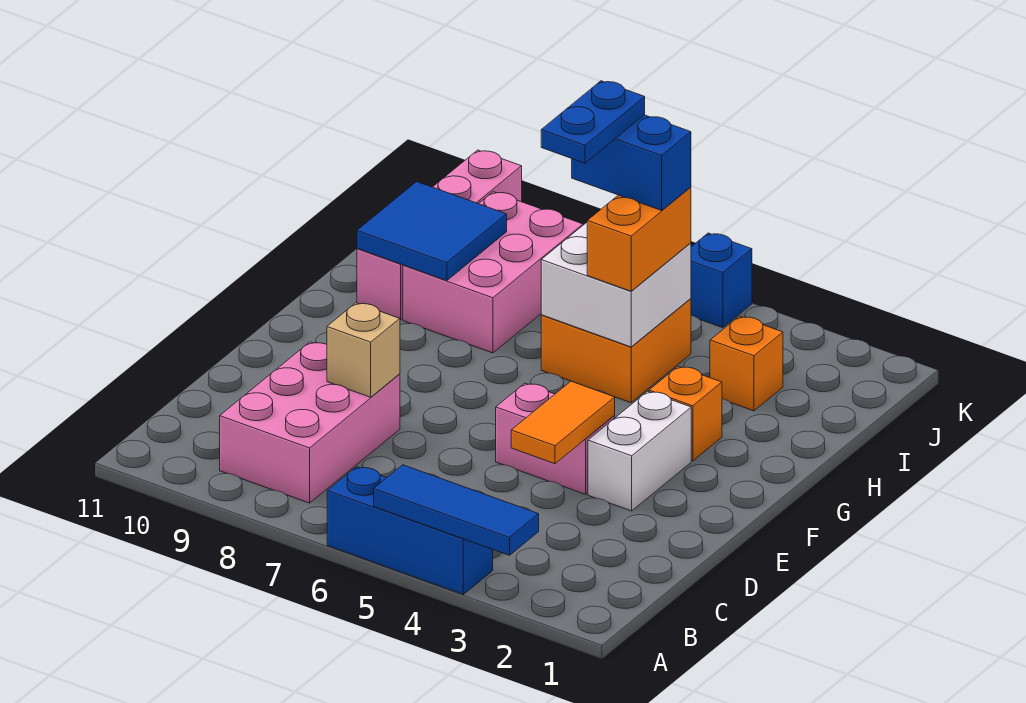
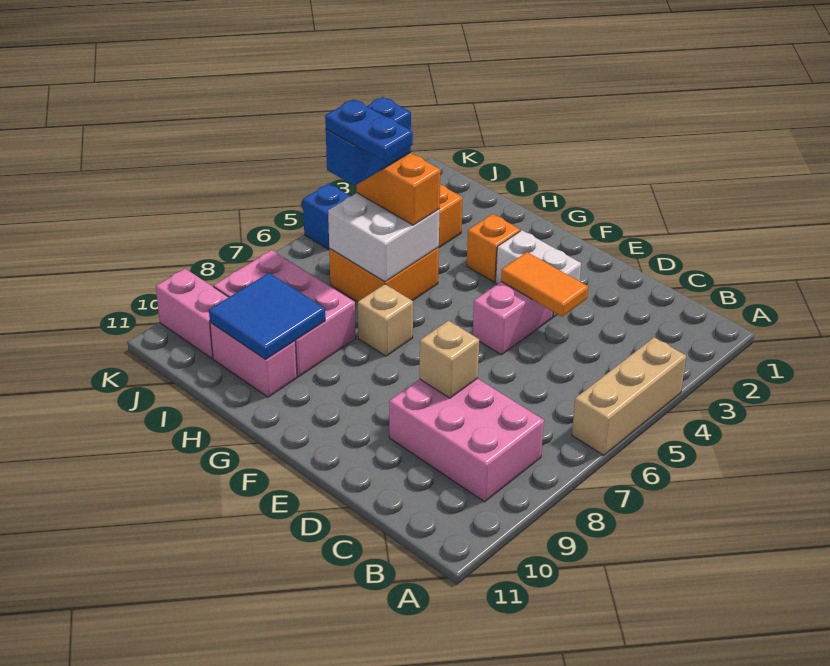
blue 1x3 tile [374,465,539,555] -> none
blue 1x3 brick [327,467,493,594] -> tan 1x3 brick [572,337,686,455]
none -> tan 1x1 brick [358,284,413,356]

